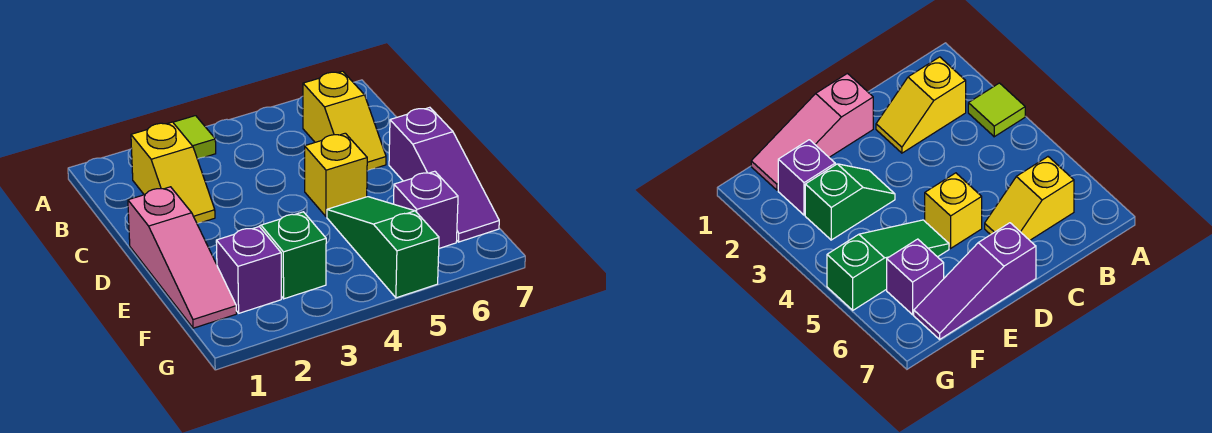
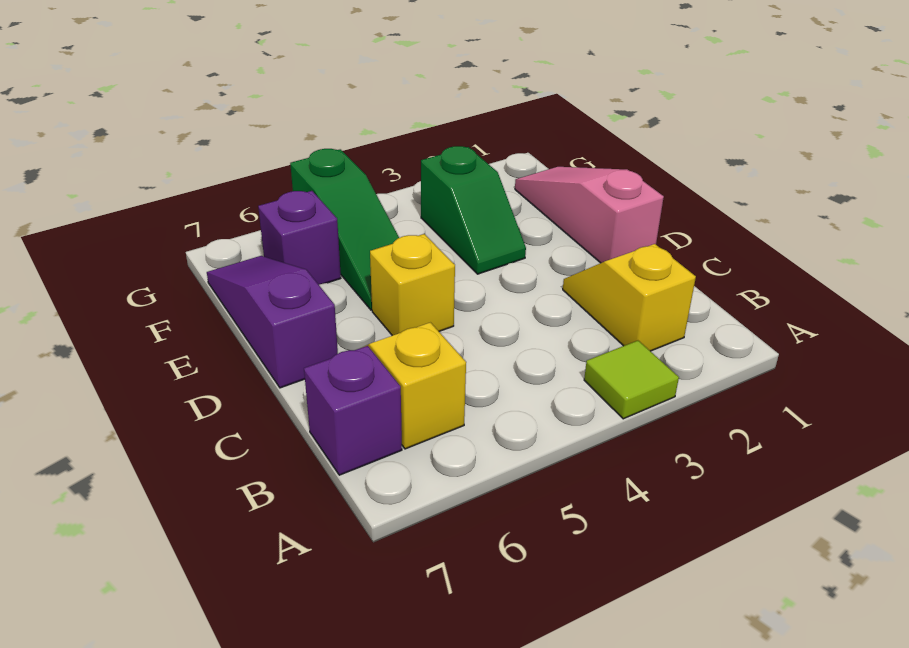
purple 1x1 brick [216,227,281,313] -> purple 1x1 brick moved to [304,346,402,475]

